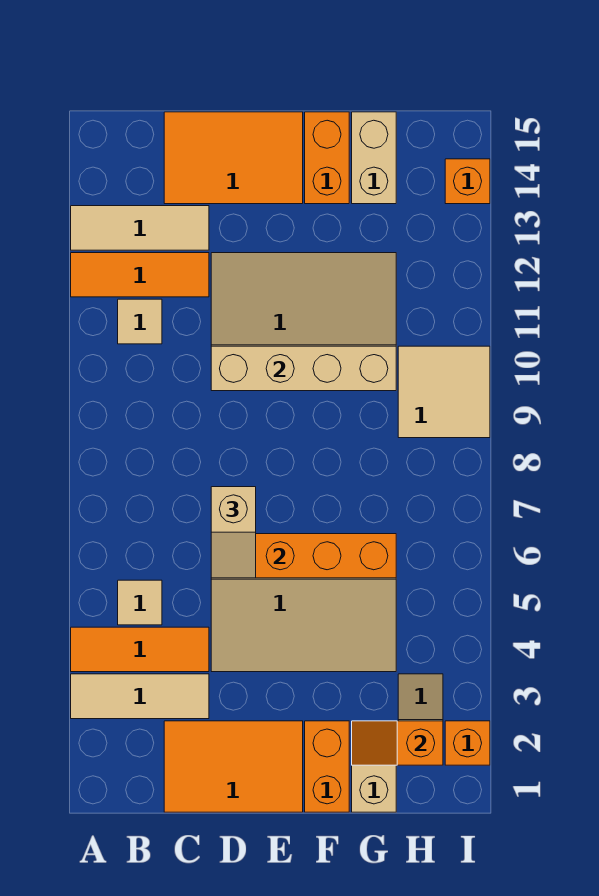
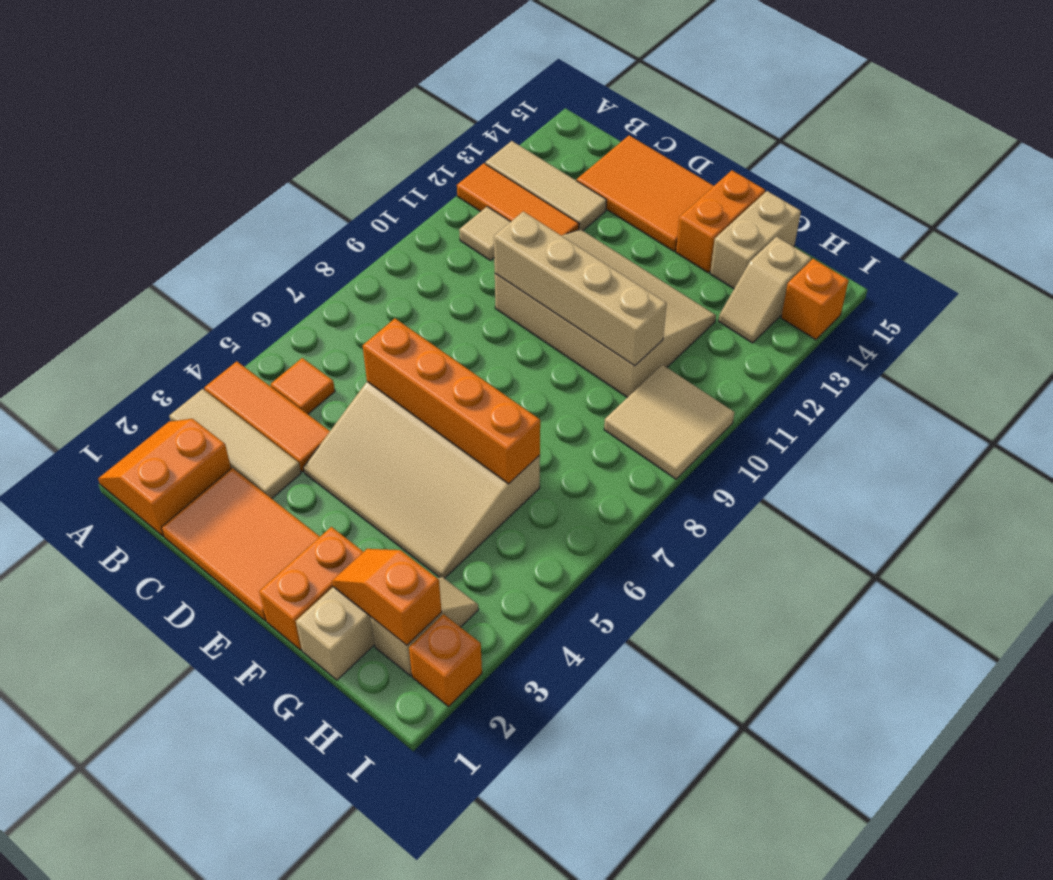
none -> orange 2x2 slope [98,419,231,536]
tan 1x1 tile [118,580,162,625] -> orange 1x1 tile [271,358,335,414]
tan 1x2 slope [211,487,256,578] -> tan 1x2 slope moved to [718,237,811,343]

